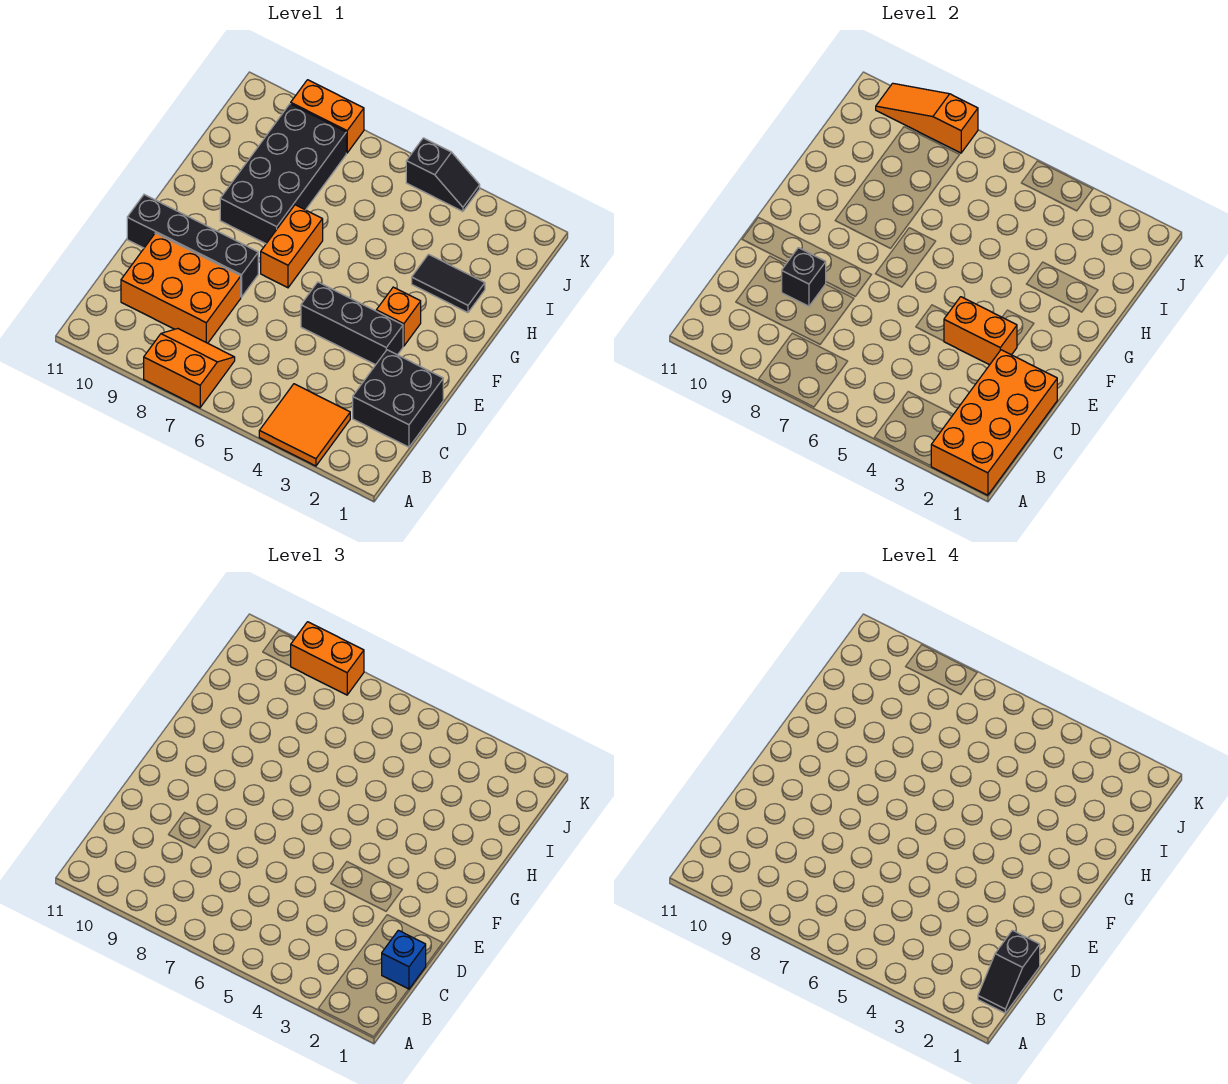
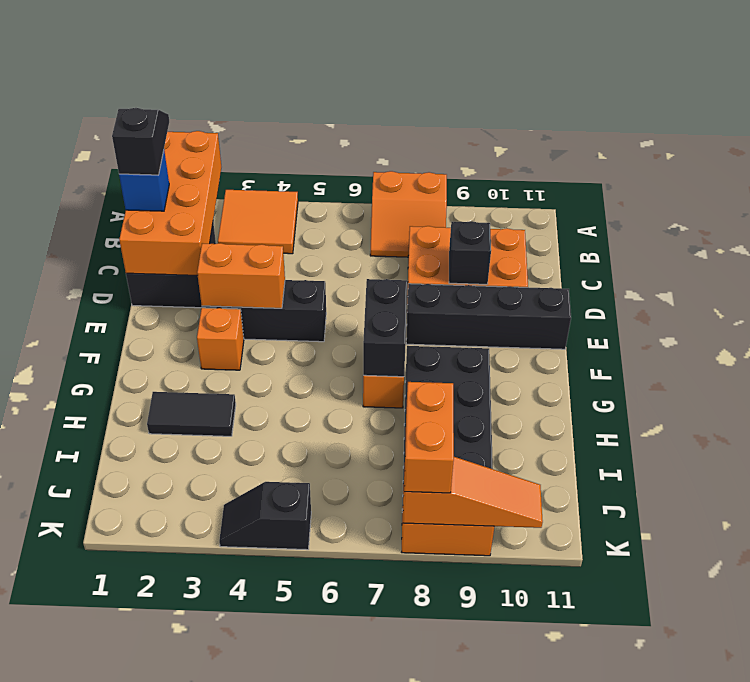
none -> black 1x2 brick [363,279,407,377]
orange 1x2 brick [291,622,364,695] -> orange 1x2 brick turned to [404,382,454,493]

